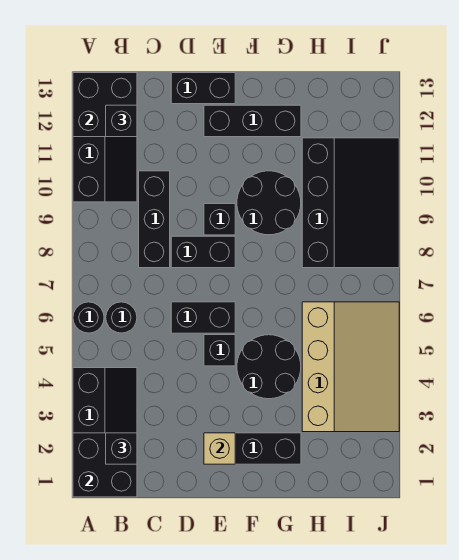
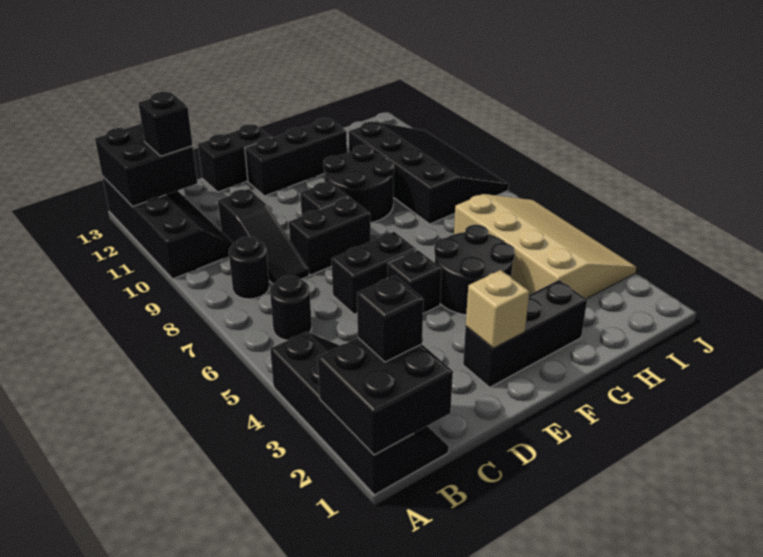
black 1x1 round brick [73,302,104,333] -> black 1x1 round brick moved to [229,237,269,299]
black 1x3 brick [139,171,170,268] -> black 1x3 slope [218,189,309,284]

